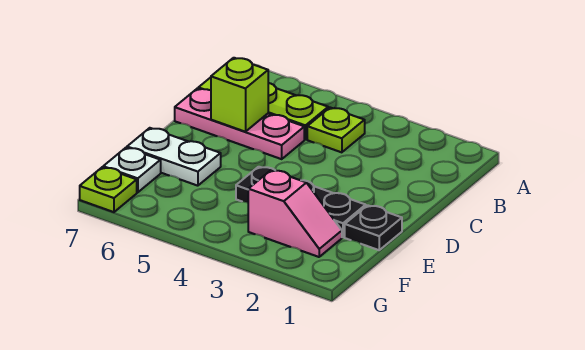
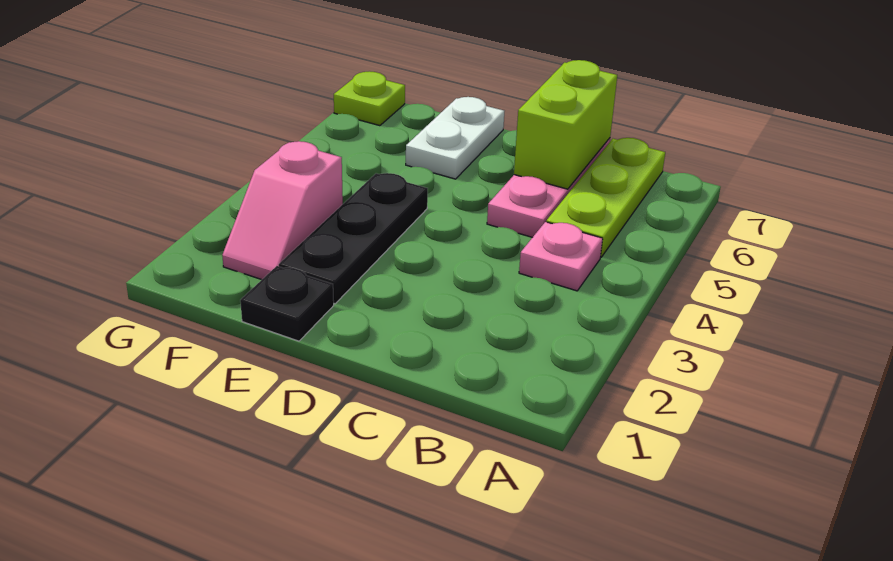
lime 1x1 plate [307,108,365,152] -> pink 1x1 plate [519,222,603,291]
lime 1x1 brick [211,58,268,132] -> lime 1x2 brick [514,60,617,189]
white 1x1 plate [103,148,161,192] -> none

